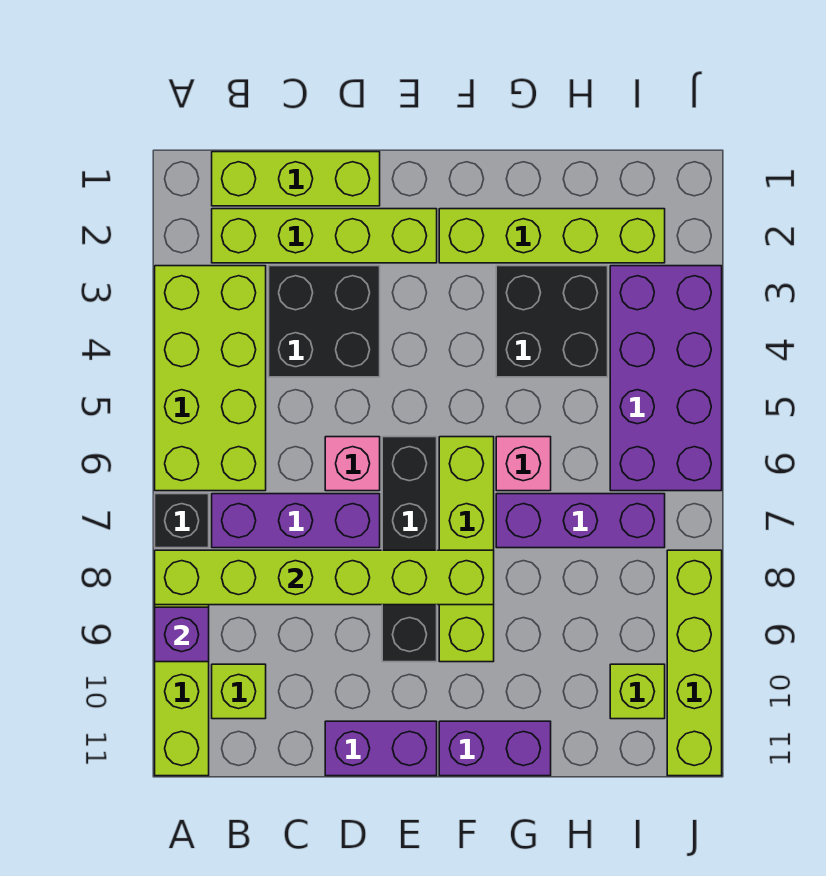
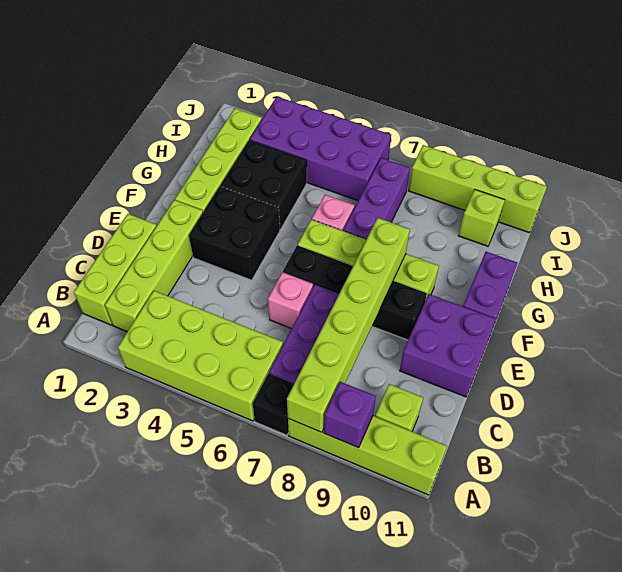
black 2x2 brick [269,266,380,377] -> black 2x2 brick moved to [189,187,280,280]
purple 1x2 brick [325,721,437,776] -> purple 2x2 brick [400,294,496,397]

